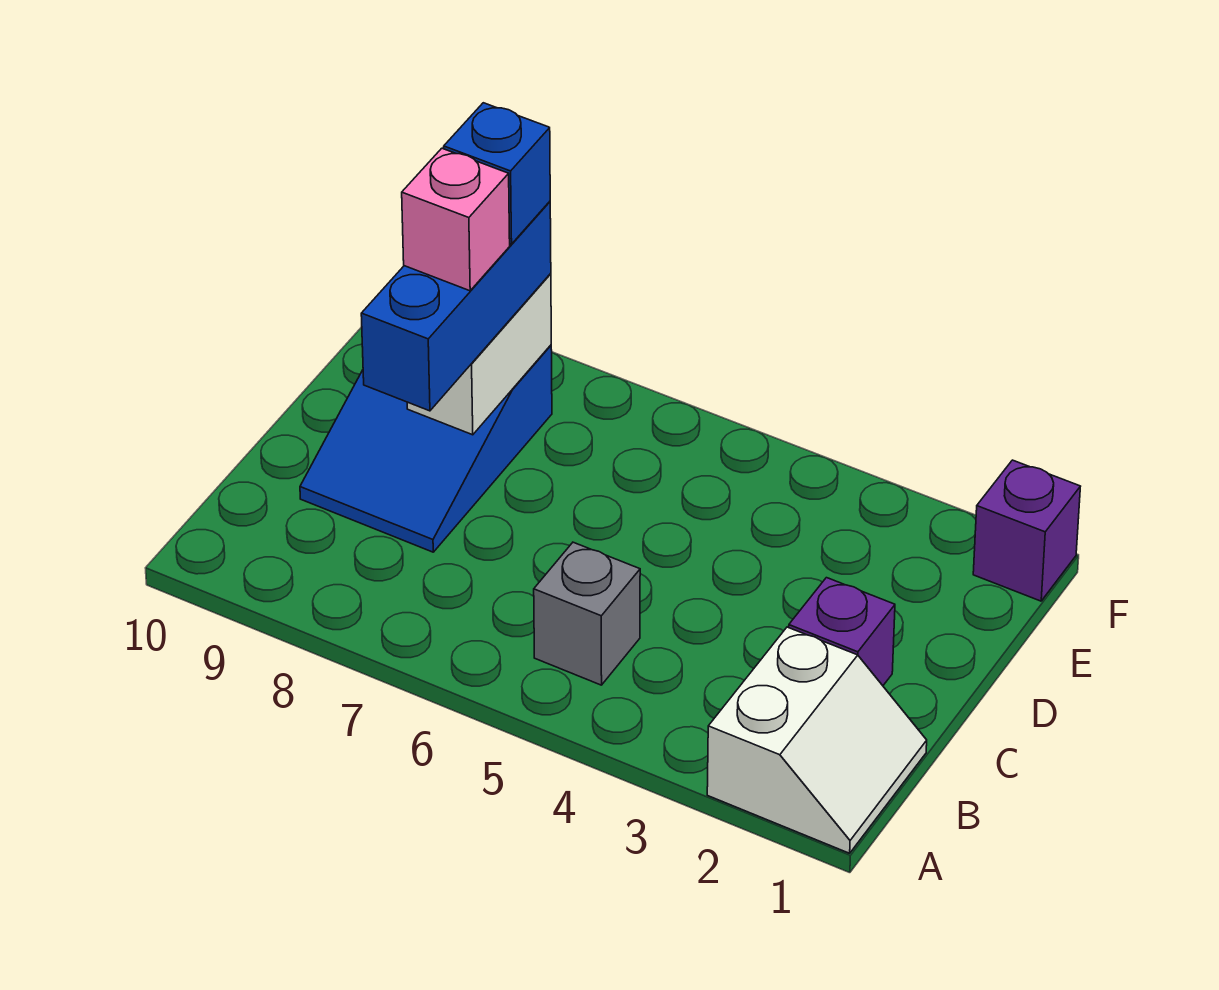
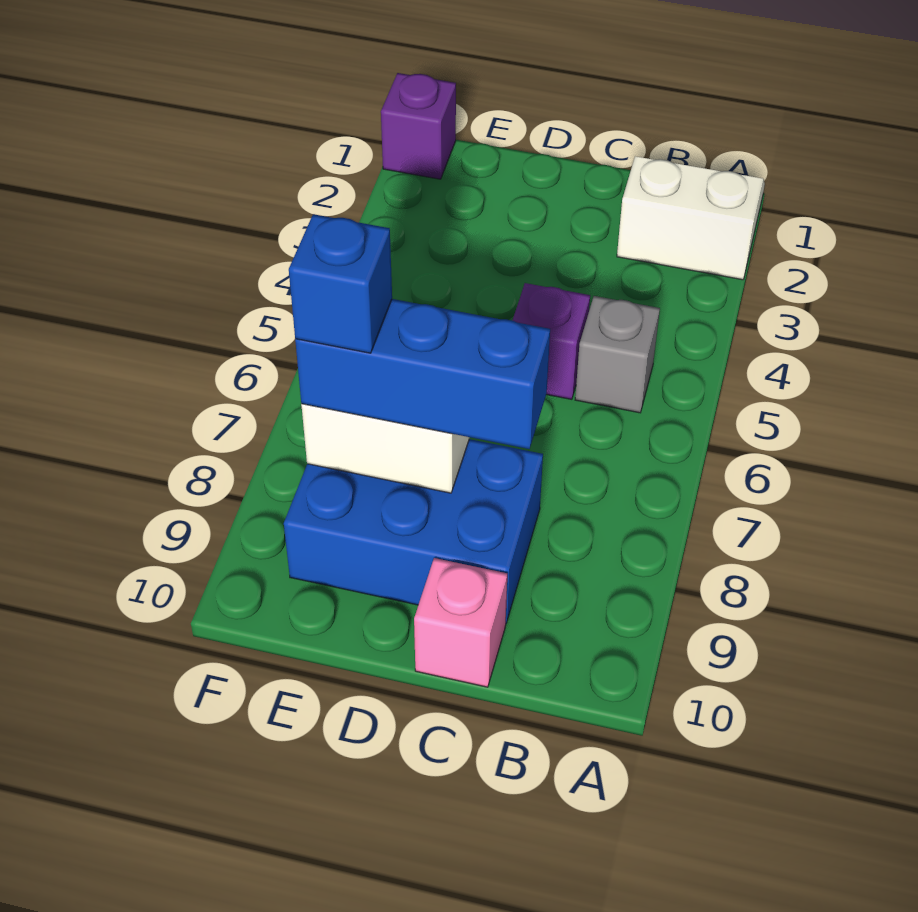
purple 1x1 brick [789,578,895,686] -> purple 1x1 brick moved to [512,283,590,399]
blue 2x3 slope [300,345,552,552] -> blue 2x3 brick [284,439,543,623]
pink 1x1 brick [402,148,510,291] -> pink 1x1 brick moved to [414,558,507,687]

